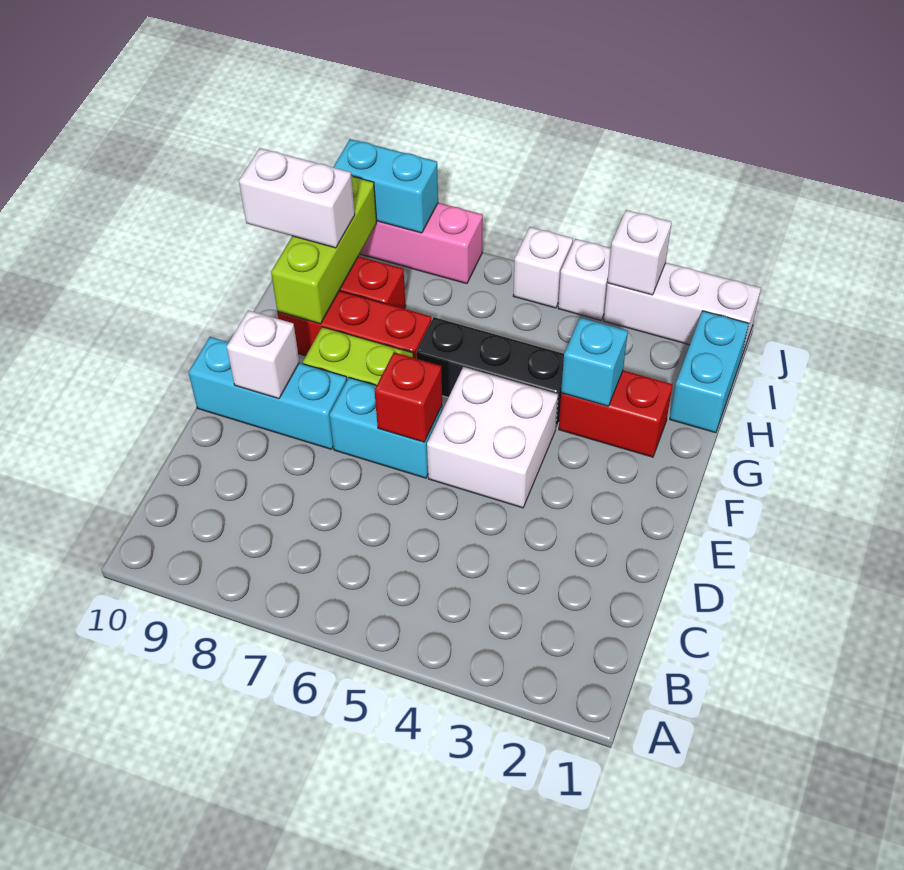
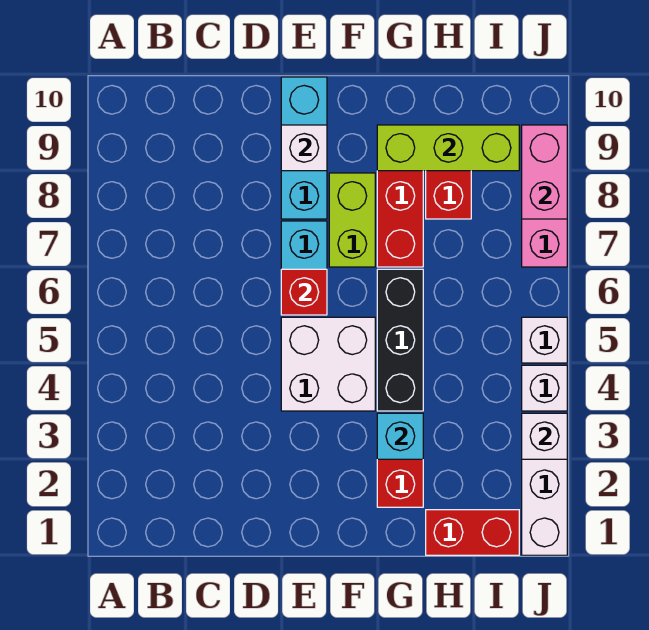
cyan 1x2 brick [670,311,749,433] -> red 1x2 brick [426,510,519,555]
white 1x2 brick [239,148,355,248] -> none
cyan 1x2 brick [333,139,438,233] -> pink 1x2 brick [522,125,567,219]

